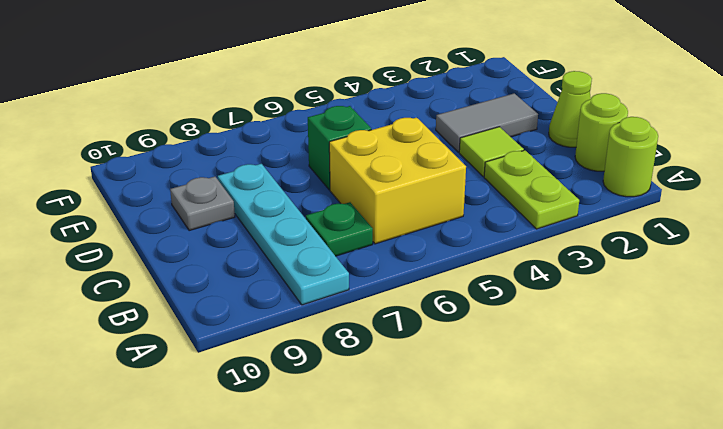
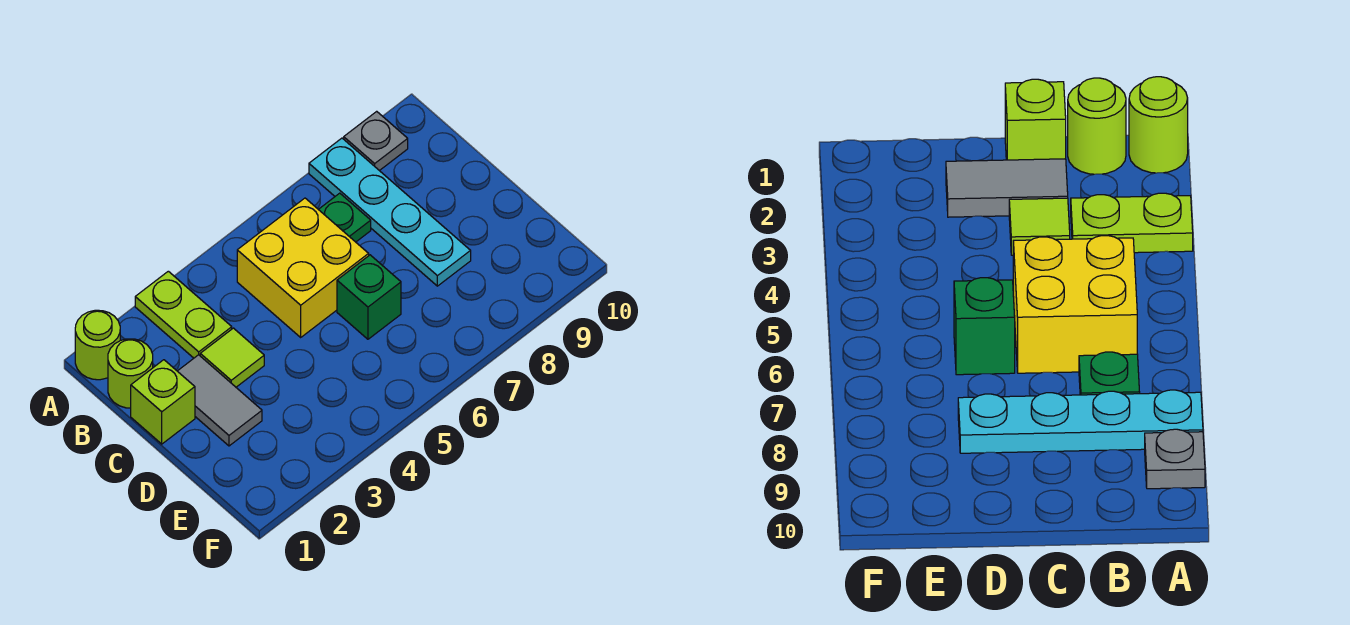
lime 1x1 cone [549,71,592,147] -> lime 1x1 brick [131,360,195,444]
grey 1x2 tile [436,93,538,152] -> grey 1x2 tile turned to [178,355,262,446]
grey 1x1 plate [170,177,235,231] -> grey 1x1 plate moved to [344,111,408,171]

